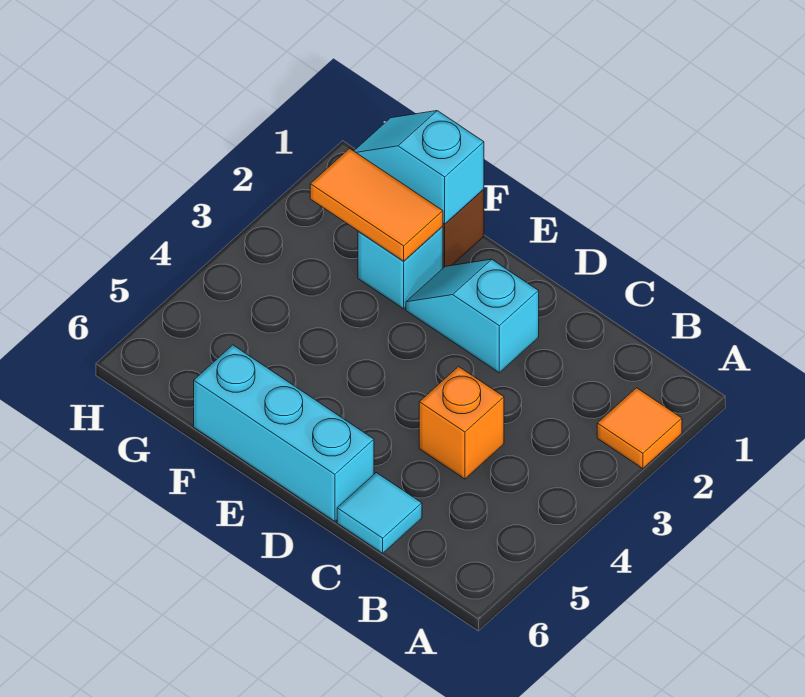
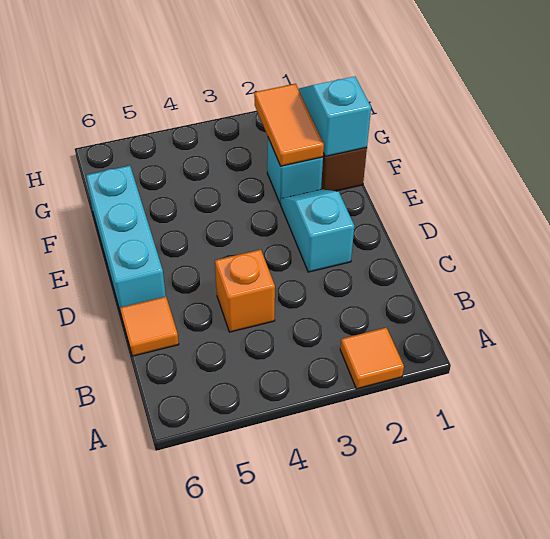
cyan 1x1 tile [337,473,422,553] -> orange 1x1 tile [120,297,179,356]

